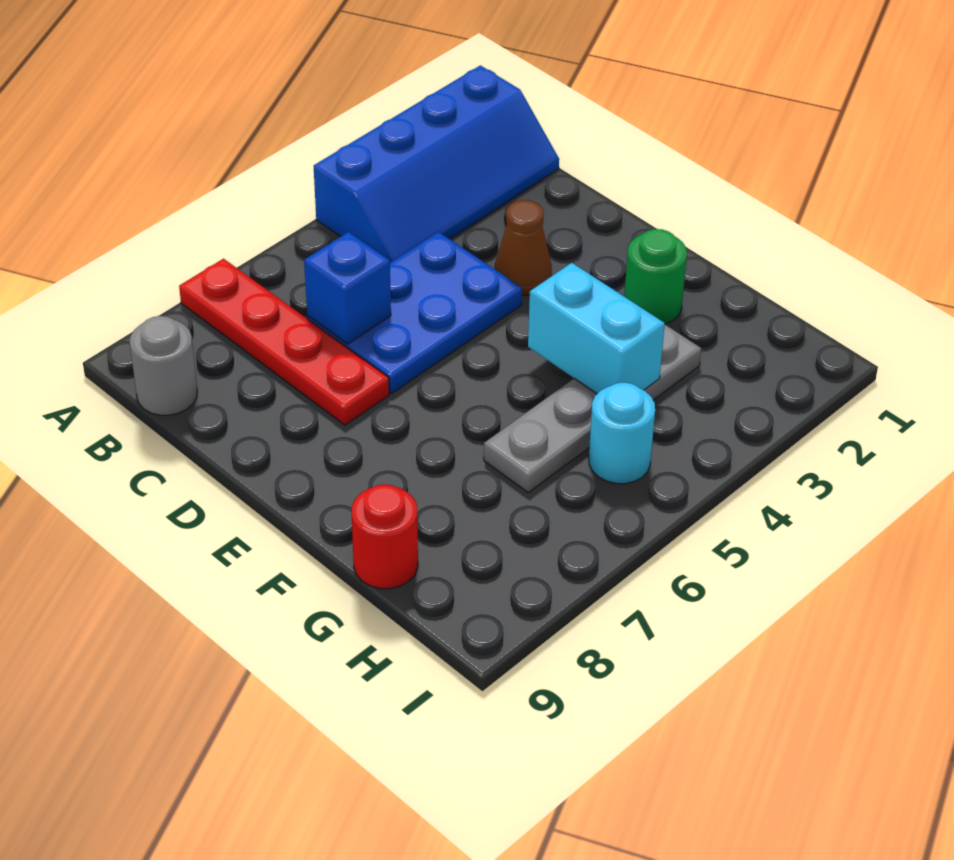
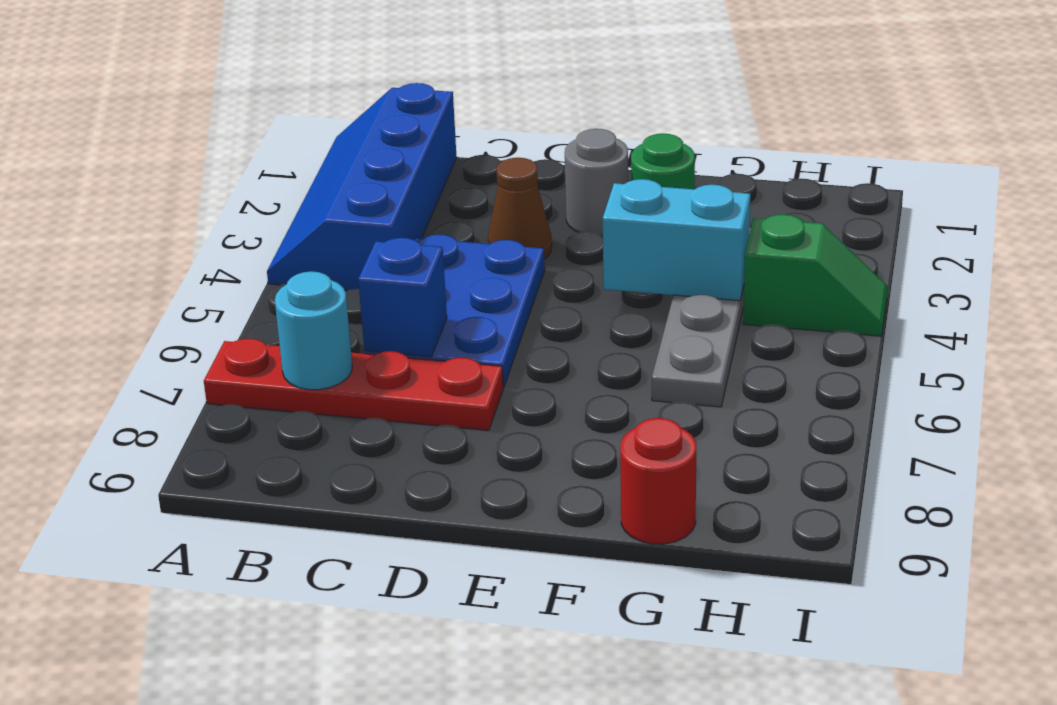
blue 2x4 slope [314,65,559,262] -> blue 2x4 slope turned to [267,83,457,291]
grey 1x1 round brick [130,316,197,415] -> grey 1x1 round brick moved to [565,129,628,236]
none -> green 1x2 slope [743,214,888,336]
cyan 1x1 round brick [589,383,655,484] -> cyan 1x1 round brick moved to [275,271,352,390]

